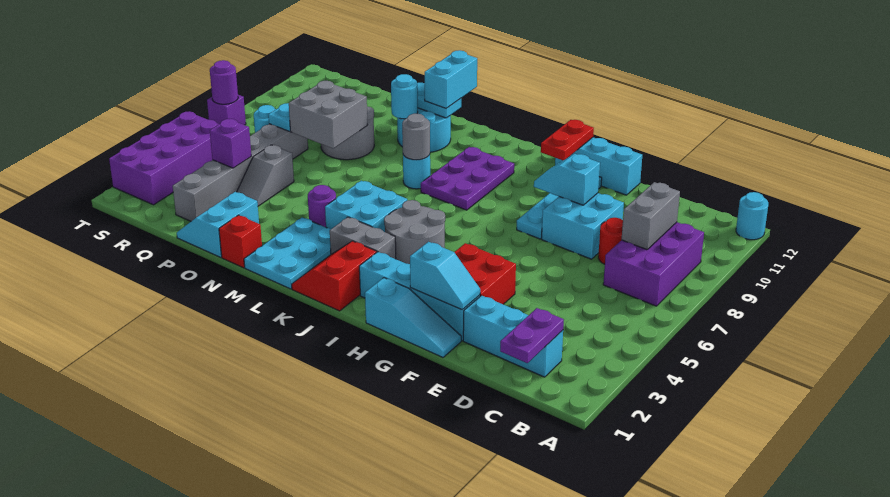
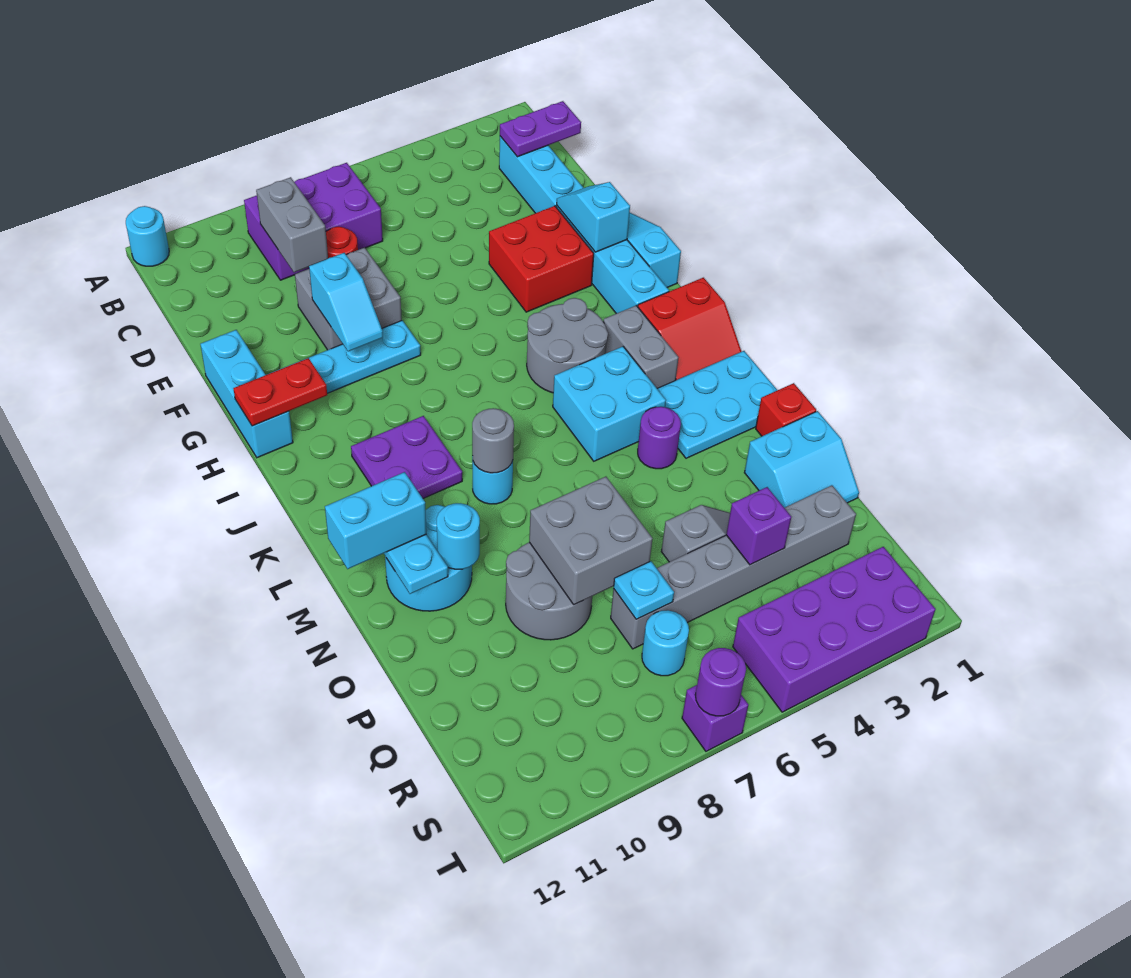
grey 1x2 brick [622,182,680,250] -> grey 1x2 brick turned to [256,177,328,272]
cyan 2x2 brick [542,193,624,259] -> grey 2x2 brick [295,248,402,350]
purple 2x3 plate [421,147,514,210] -> purple 2x2 plate [351,416,462,498]

